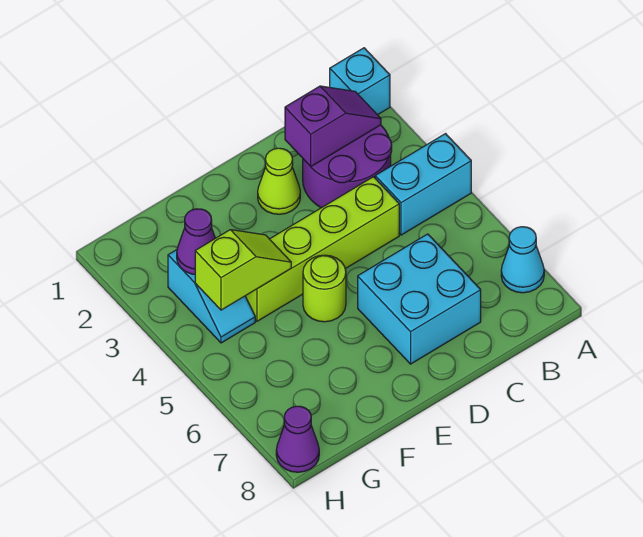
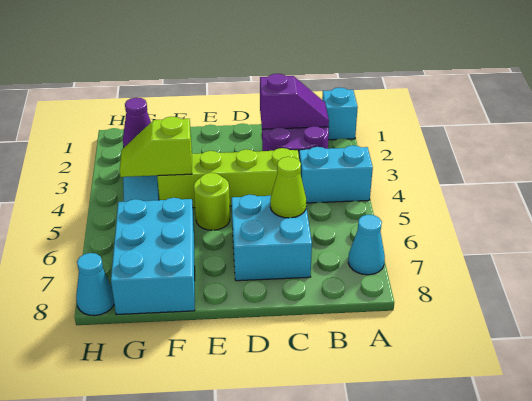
lime 1x1 cone [258,148,300,214] -> lime 1x1 cone moved to [270,157,306,218]
lime 1x2 slope [195,230,291,310] -> lime 1x2 slope turned to [120,117,192,177]
none -> cyan 2x3 brick [111,198,195,315]
purple 1x1 cone [276,406,319,472] -> cyan 1x1 cone [76,253,114,316]

